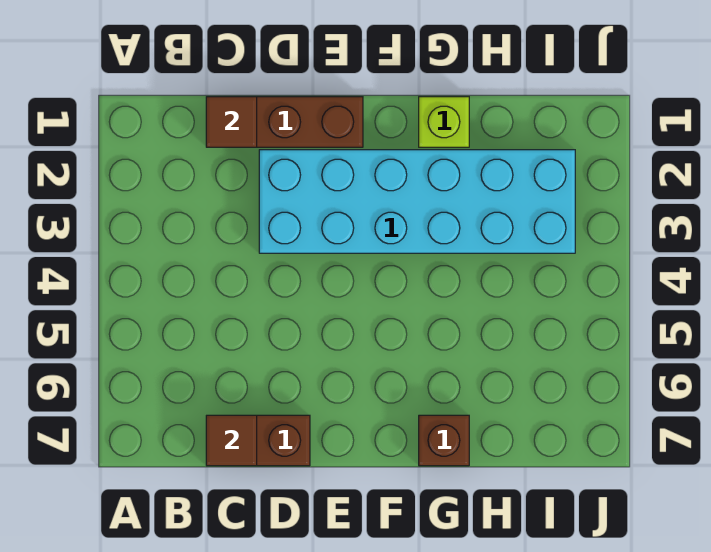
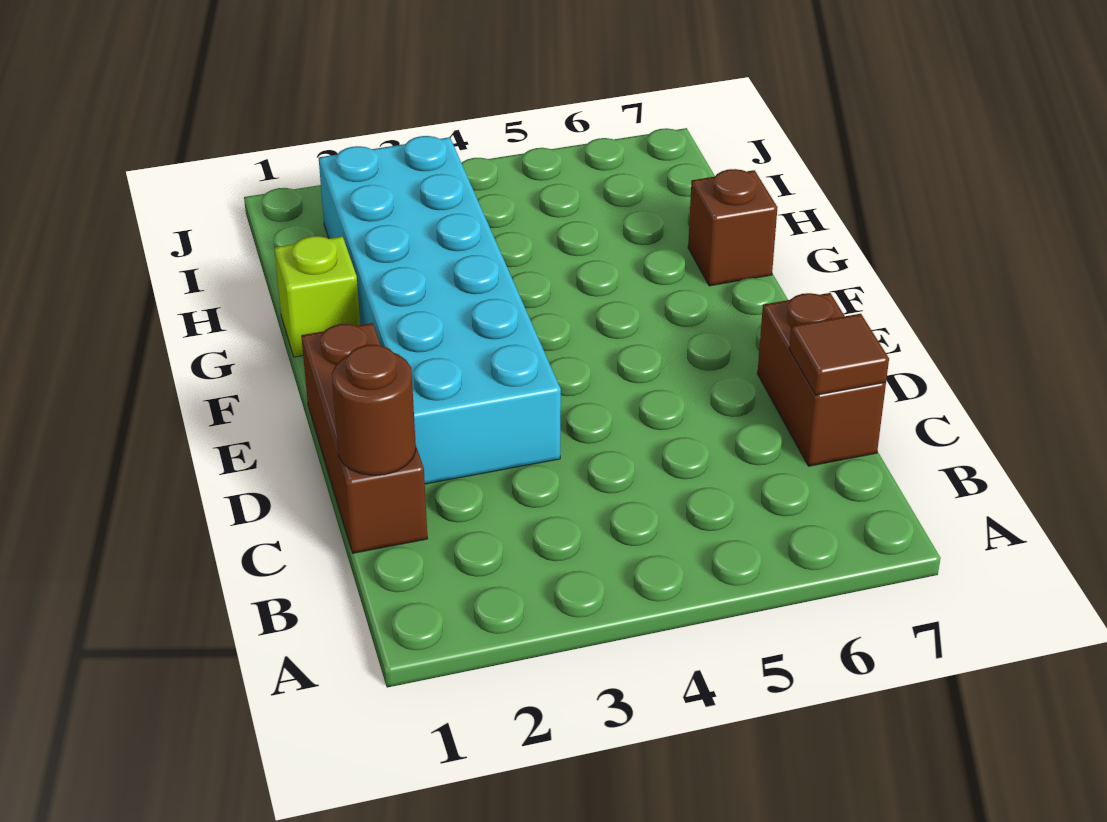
brown 1x1 tile [206,97,257,147] -> brown 1x1 round brick [332,345,416,475]

